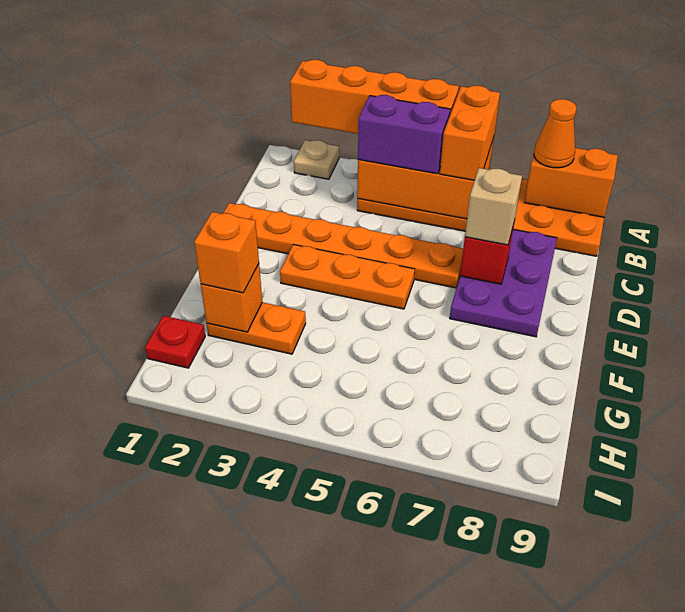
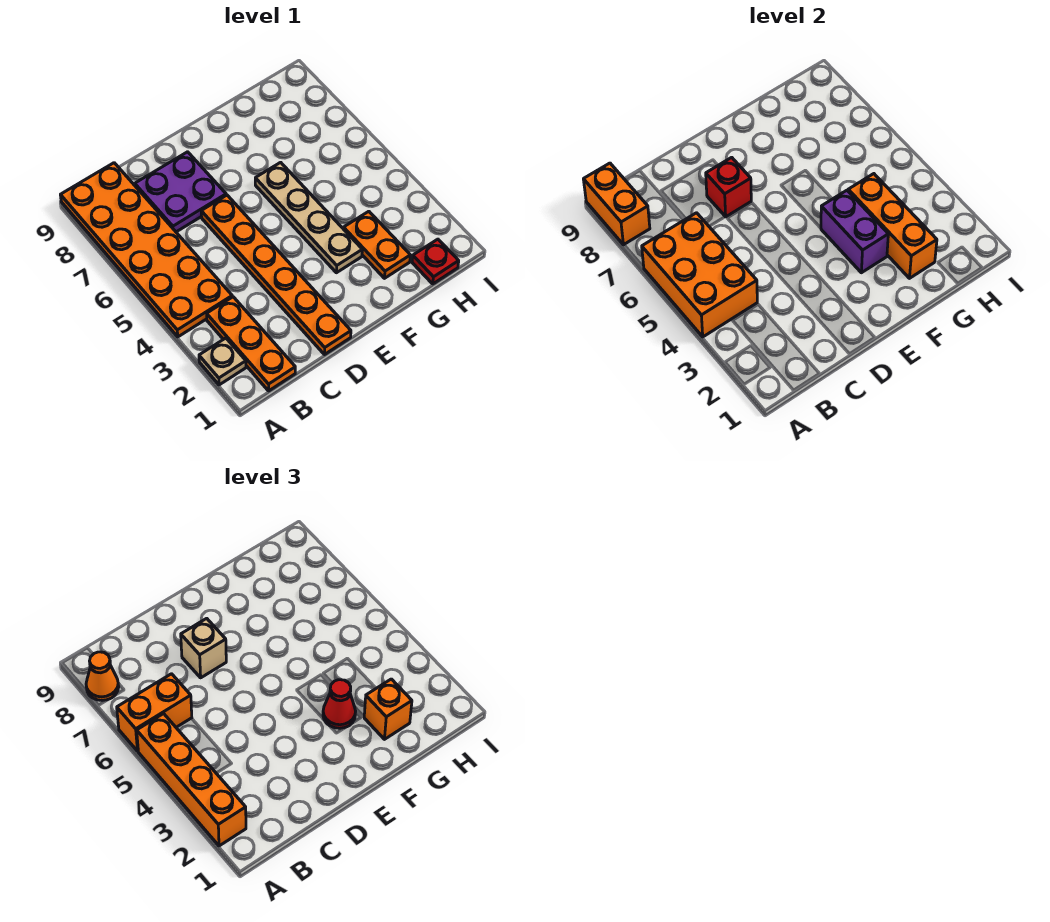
purple 1x2 brick [358,95,450,174] -> purple 1x2 brick moved to [821,190,888,273]
purple 2x3 plate [450,229,557,337] -> purple 2x2 plate [135,152,226,232]
orange 1x3 plate [280,245,415,309] -> orange 1x3 plate moved to [207,297,295,391]
none -> tan 1x4 plate [255,162,362,273]
none -> red 1x1 cone [323,680,356,728]
orange 1x1 brick [201,264,262,332] -> orange 1x3 brick [848,174,937,278]

